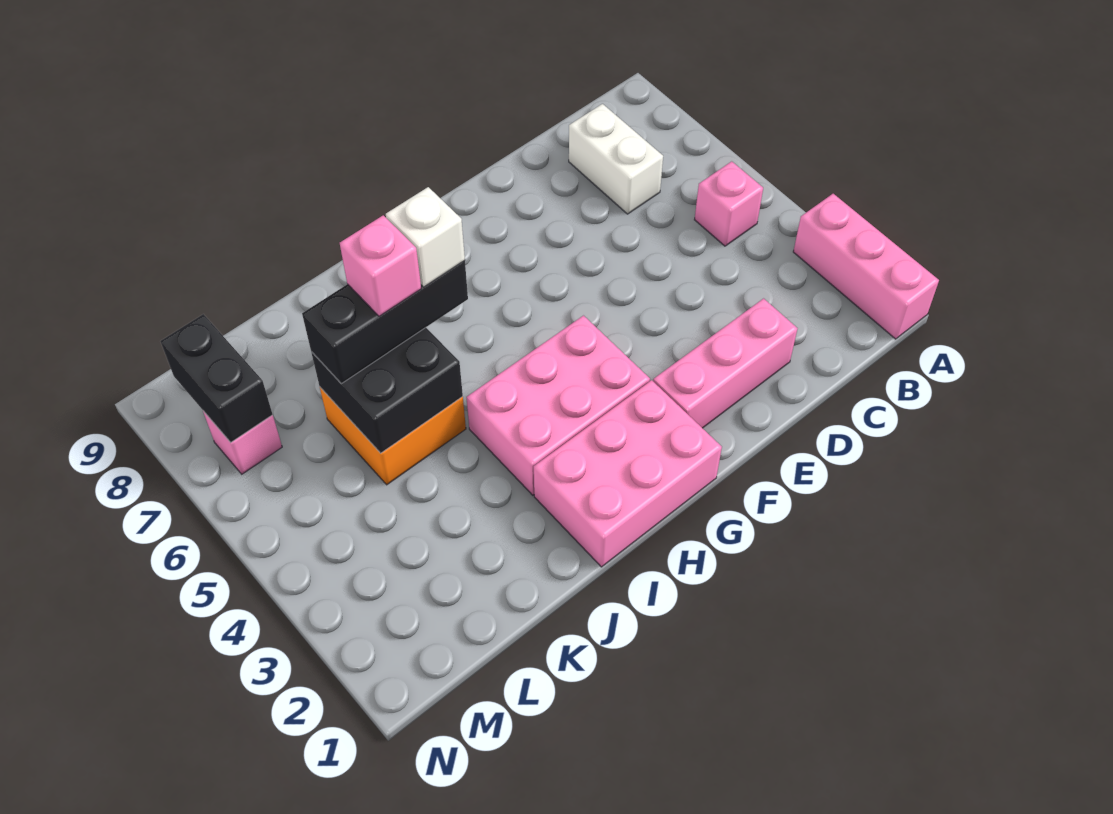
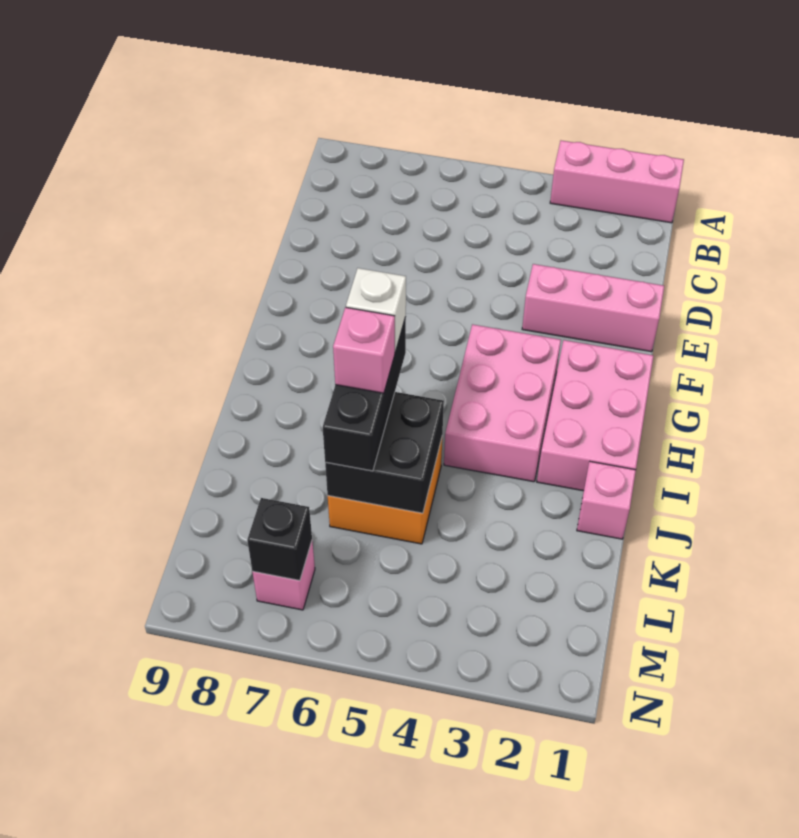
pink 1x1 brick [695,161,763,246] -> pink 1x1 brick moved to [577,462,636,539]
white 1x2 brick [569,104,663,214] -> none
pink 1x3 brick [653,299,798,428] -> pink 1x3 brick turned to [522,264,664,352]
black 1x2 brick [161,314,273,443] -> black 1x1 brick [247,498,312,581]

